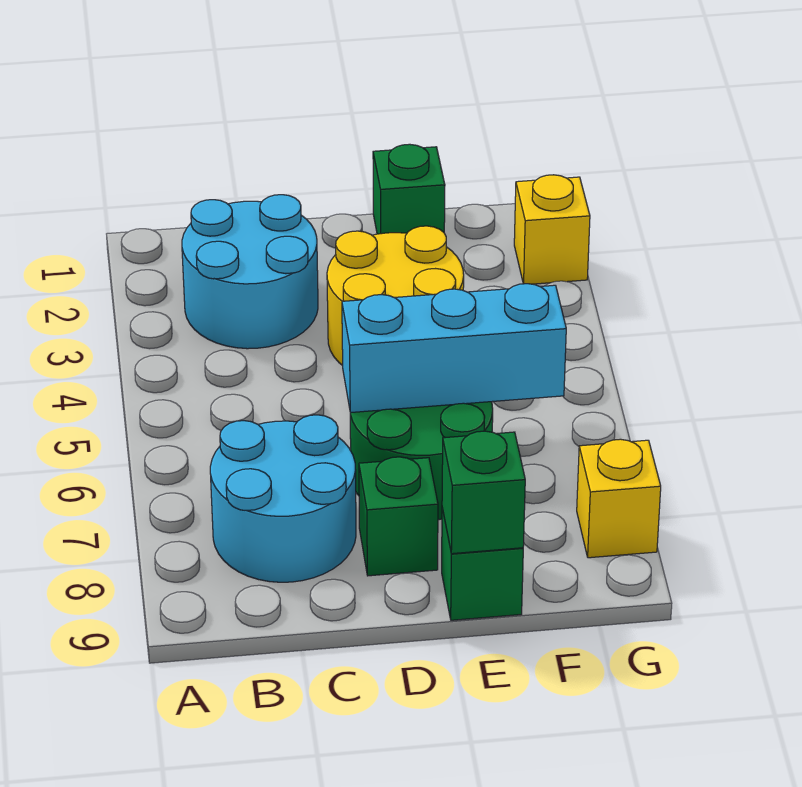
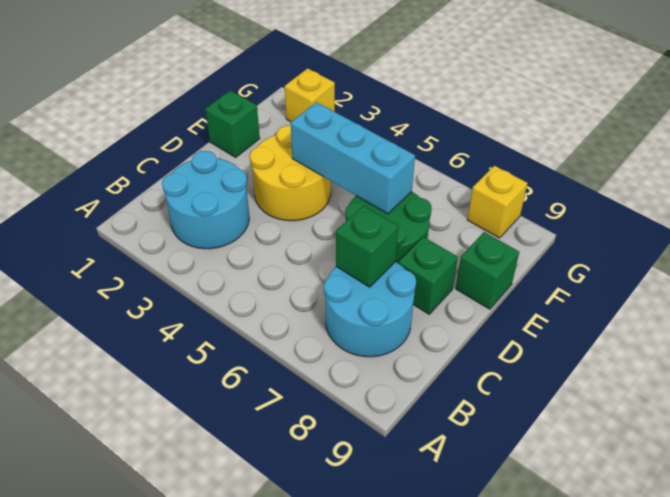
cyan 1x3 brick [342,284,566,413] -> cyan 1x3 brick turned to [291,102,415,214]
green 1x1 brick [442,431,525,554] -> green 1x1 brick moved to [336,206,398,287]

